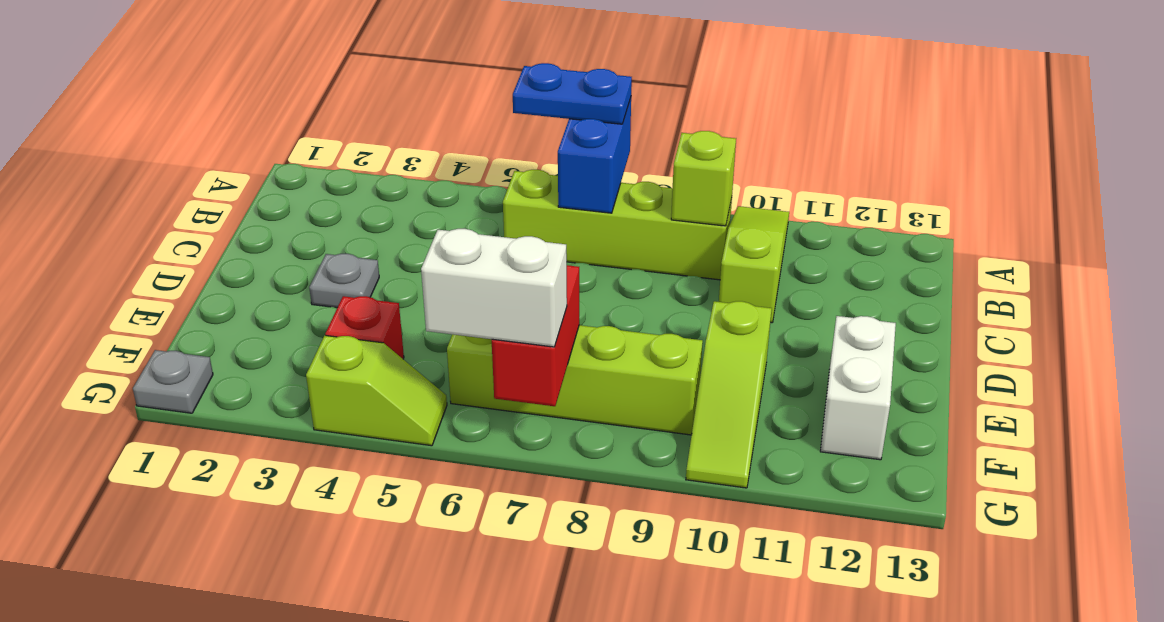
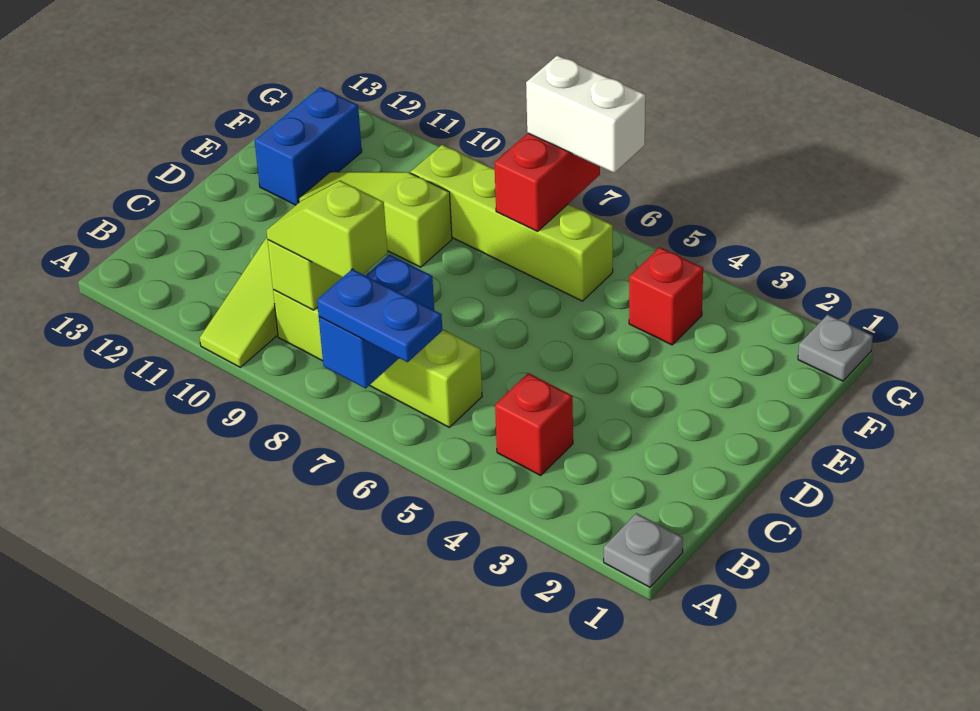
none -> red 1x1 brick [495,373,573,475]
grey 1x1 plate [309,254,379,308] -> grey 1x1 plate moved to [604,513,683,587]
lime 1x3 slope [686,301,772,488] -> lime 1x3 slope turned to [299,172,452,267]
white 1x2 brick [820,316,896,460] -> blue 1x2 brick [255,87,362,205]
lime 1x2 slope [306,335,447,446] -> lime 1x2 slope moved to [266,181,387,277]

